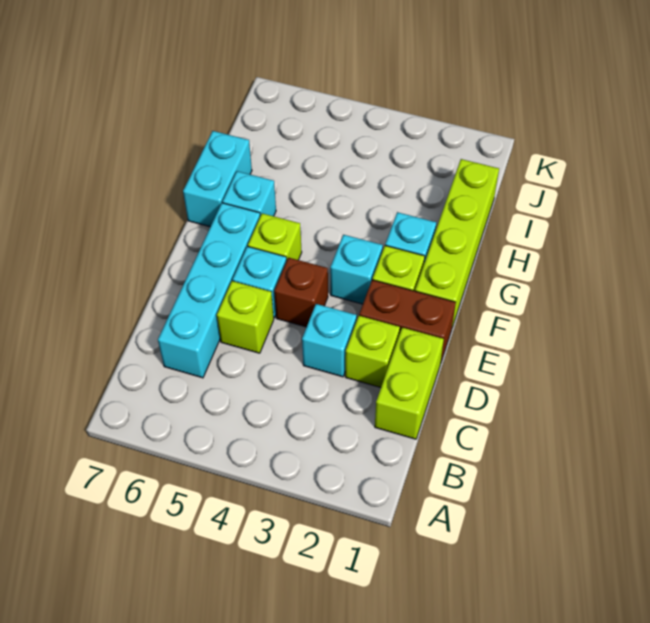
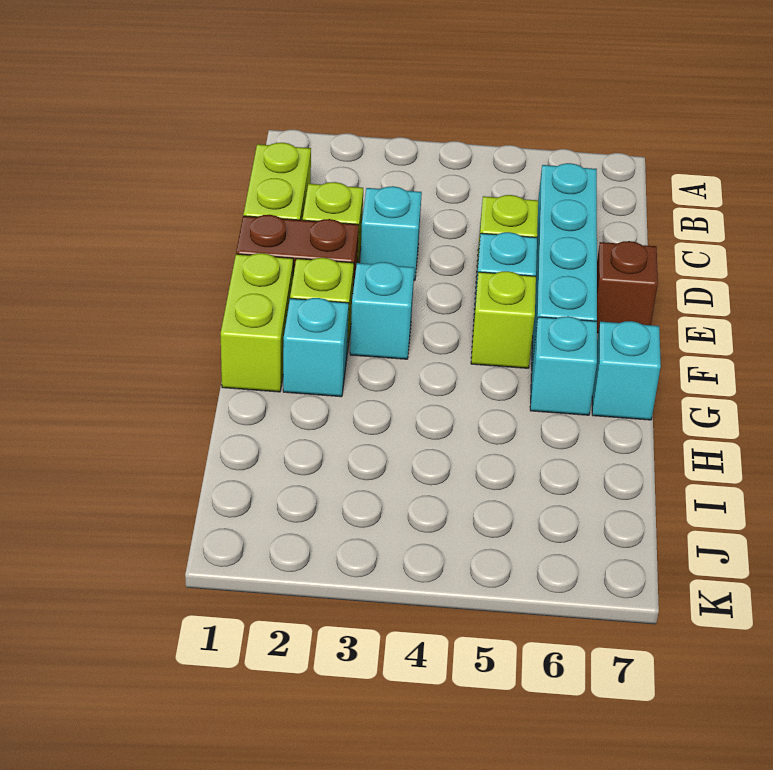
brown 1x1 brick [274,257,328,327] -> brown 1x1 brick moved to [597,241,658,333]
lime 1x4 brick [415,159,499,327] -> lime 1x2 brick [221,253,293,392]
cyan 1x2 brick [183,131,252,227] -> cyan 1x1 brick [592,321,661,420]

